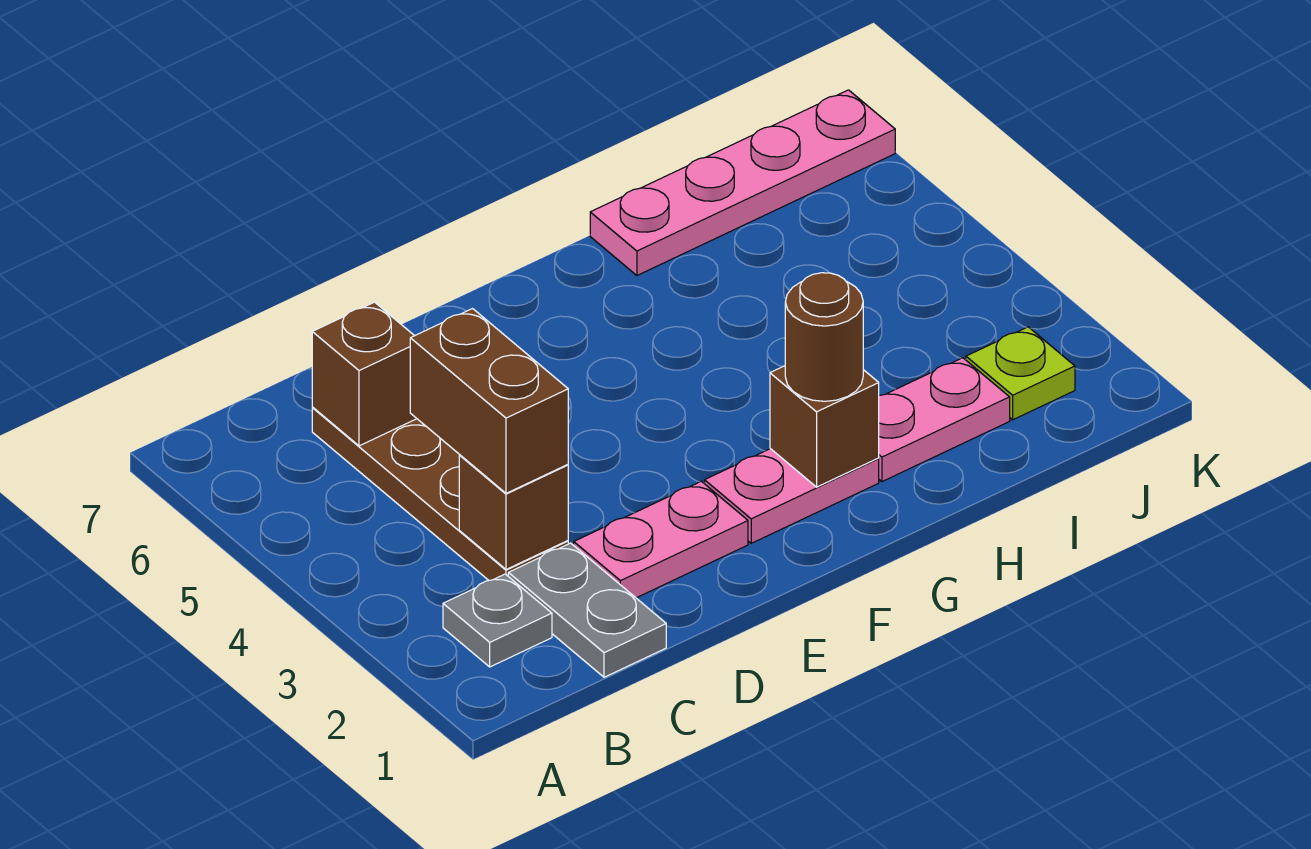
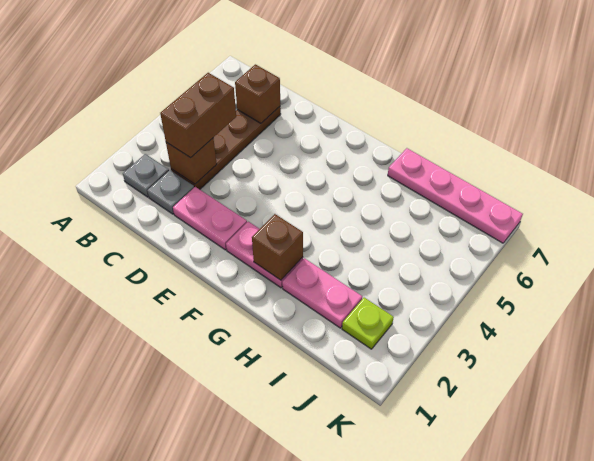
grey 1x2 plate [508,543,666,677] -> grey 1x1 plate [147,170,194,214]
brown 1x1 round brick [785,273,863,401] -> none

